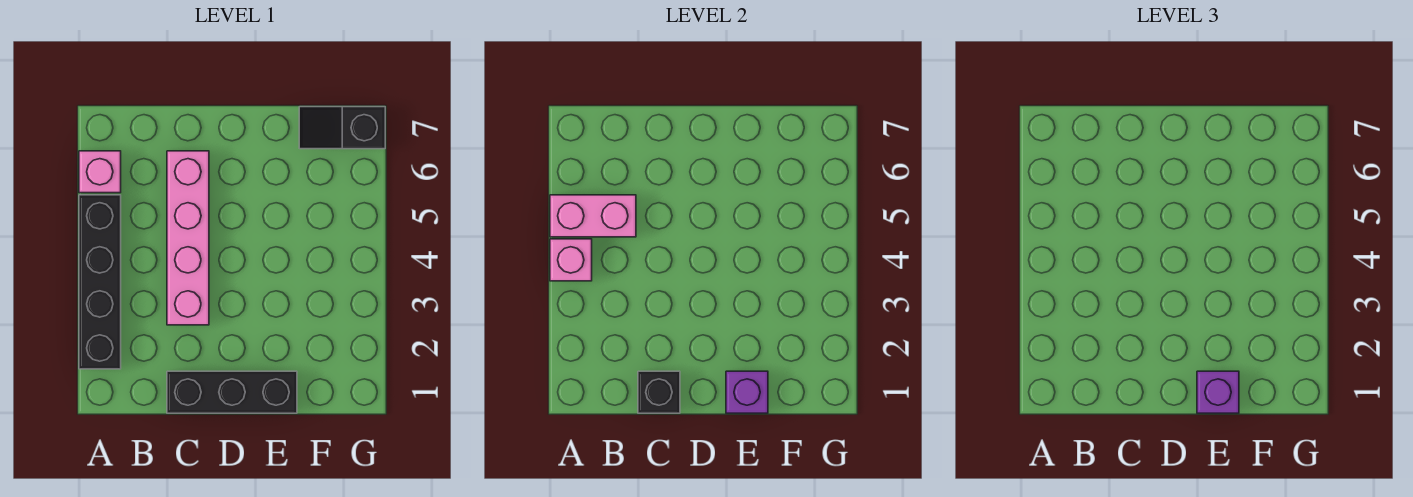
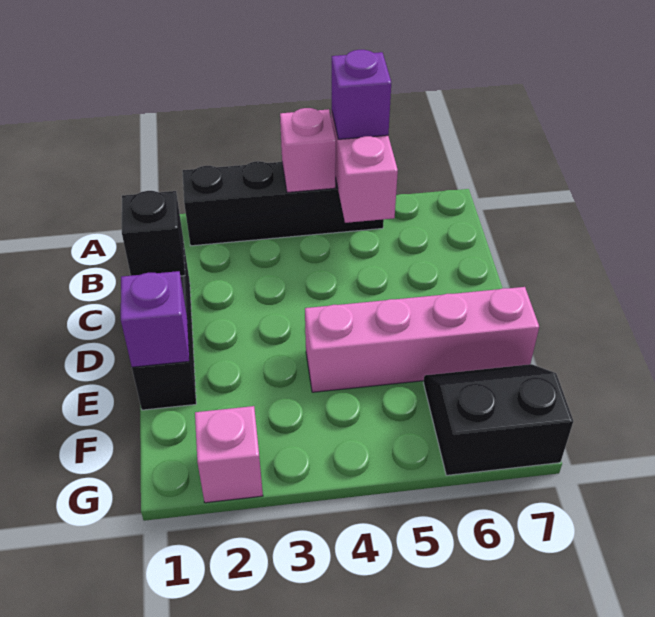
pink 1x1 brick [79,151,121,193] -> pink 1x1 brick moved to [195,406,263,503]
pink 1x4 brick [167,151,209,325] -> pink 1x4 brick moved to [305,287,539,392]
purple 1x1 brick [1197,371,1239,413] -> purple 1x1 brick moved to [331,50,391,139]
black 1x2 slope [299,107,385,149] -> black 2x2 slope [424,364,573,475]

